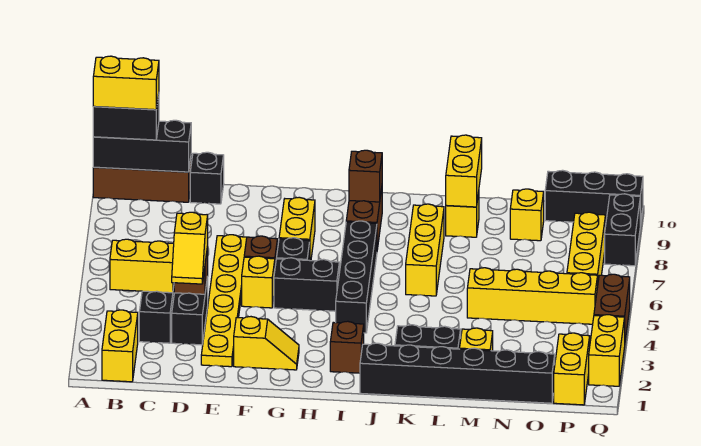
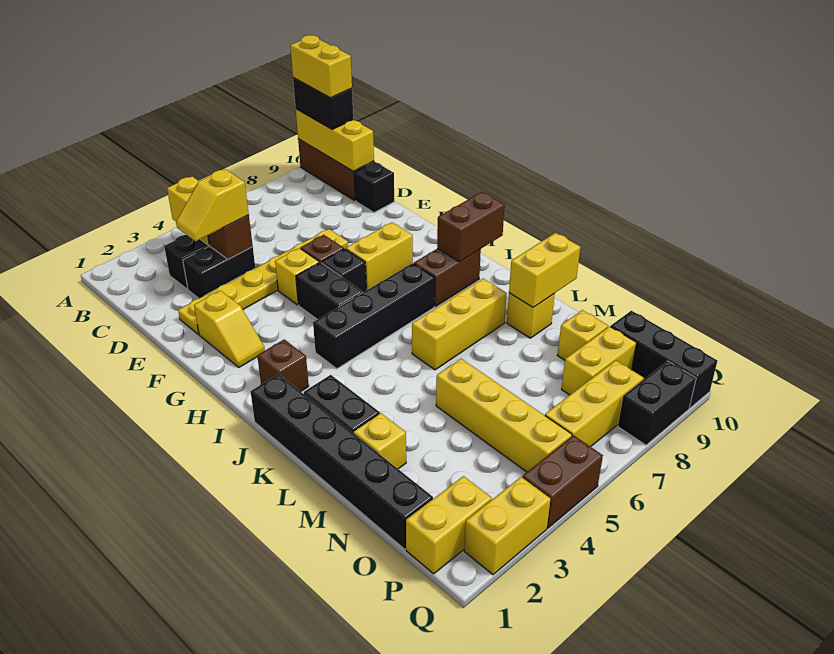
black 1x3 brick [93,120,191,172] -> yellow 1x3 brick [296,109,374,171]
yellow 1x2 brick [102,310,138,382] -> yellow 1x2 brick moved to [562,326,636,395]
brown 1x1 brick [349,150,382,202] -> brown 1x2 brick [437,192,505,262]

